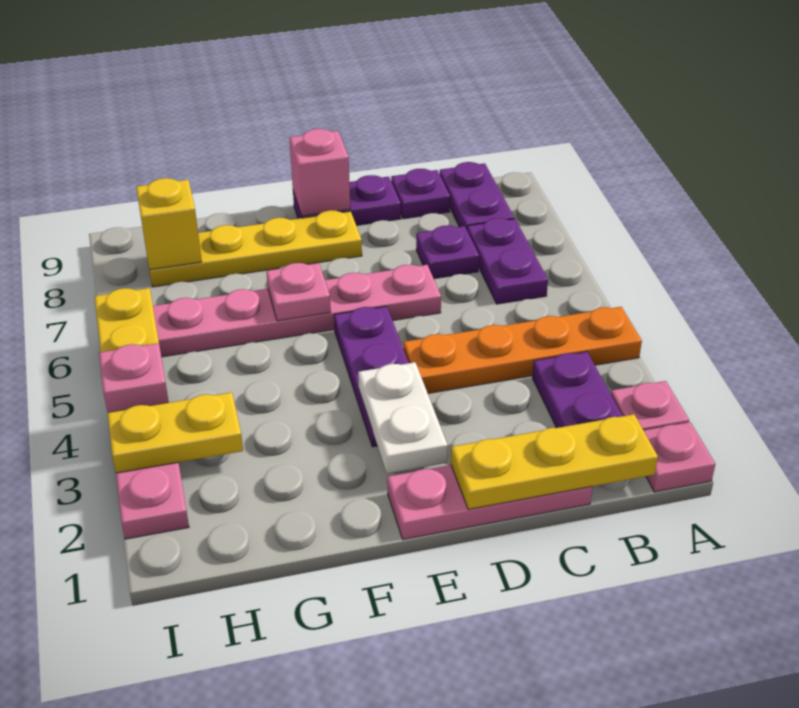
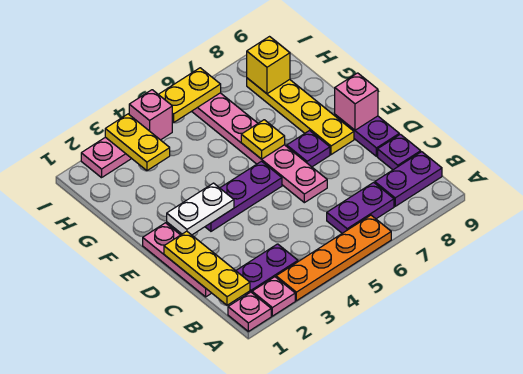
orange 1x4 plate [403,307,642,393] -> orange 1x4 plate turned to [276,215,391,301]
purple 1x1 plate [416,225,479,279] -> purple 1x1 plate moved to [287,131,330,167]
pink 1x1 plate [266,263,331,321] -> yellow 1x1 plate [241,120,285,159]

